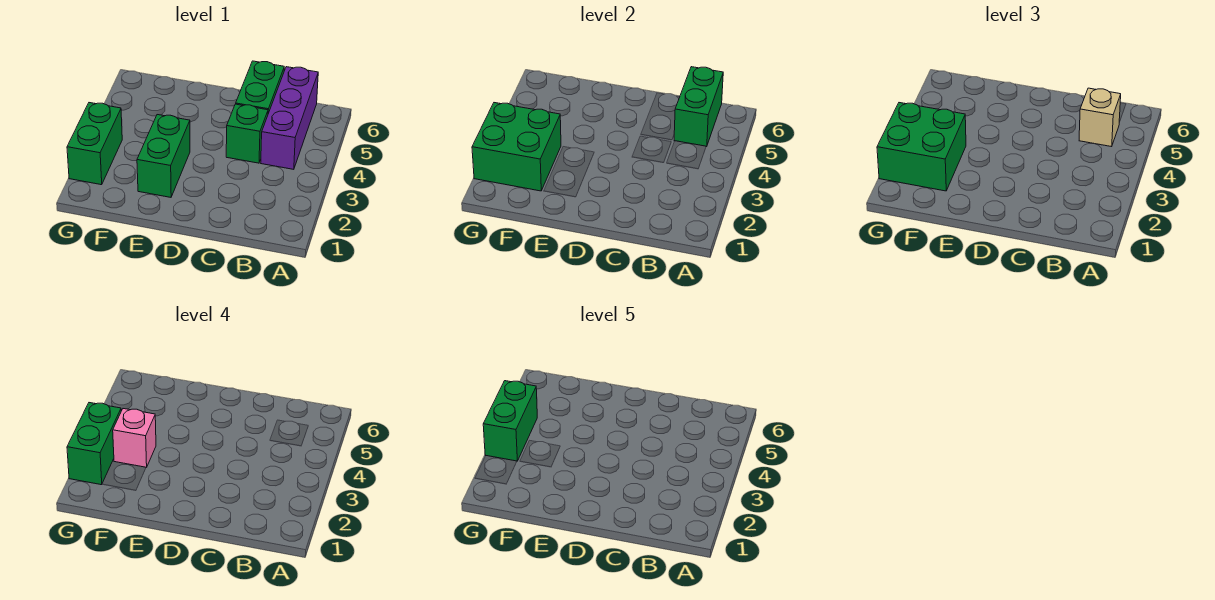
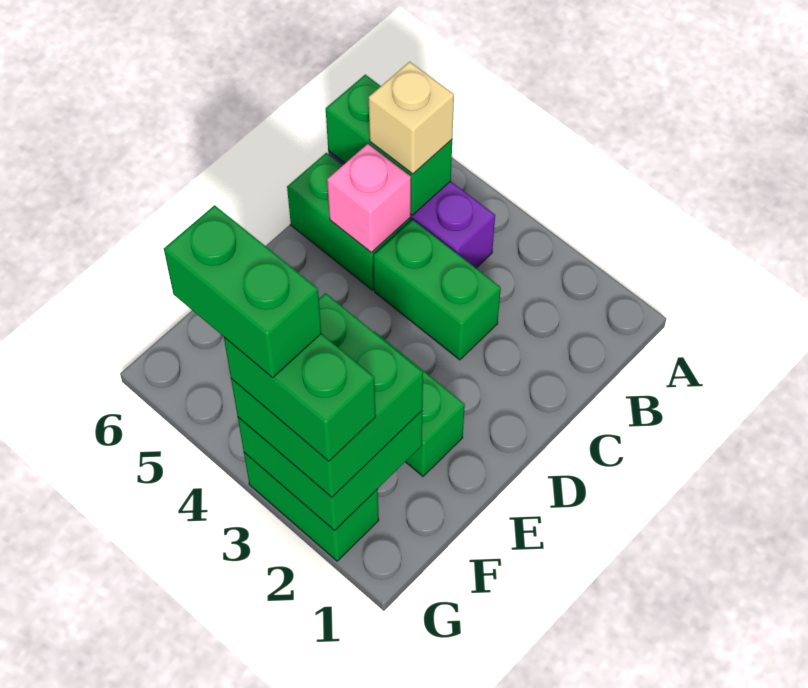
green 1x1 brick [226,104,268,163] -> green 1x2 brick [374,219,501,360]
pink 1x1 brick [113,409,156,468] -> pink 1x1 brick moved to [327,144,411,252]

